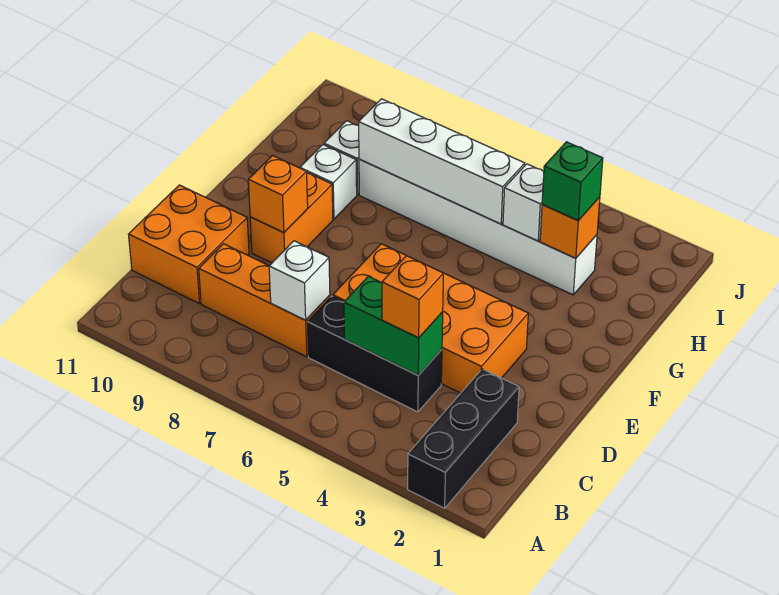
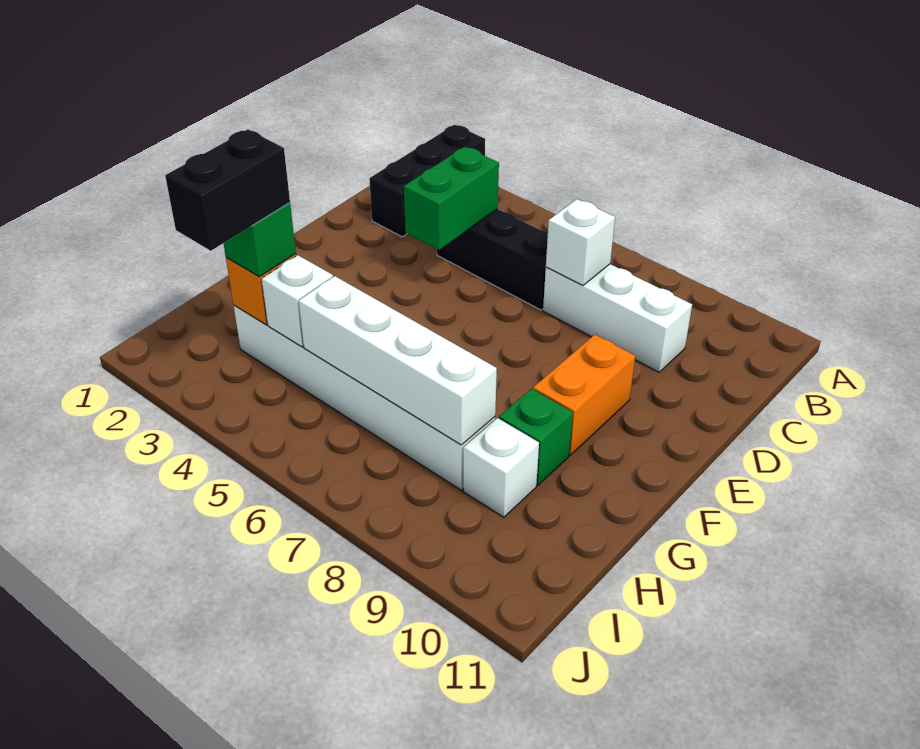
green 1x2 brick [344,276,443,375] -> green 1x2 brick turned to [404,147,499,250]
orange 1x1 brick [382,256,443,338] -> none
orange 1x3 brick [199,244,330,357] -> white 1x3 brick [543,264,692,372]
orange 2x2 brick [128,185,249,304] -> none
orange 2x4 brick [333,244,528,393] -> none
orange 1x1 brick [248,156,308,233] -> none
white 1x1 brick [300,145,357,219] -> green 1x1 brick [499,389,573,485]
none -> black 1x2 brick [165,130,290,251]

